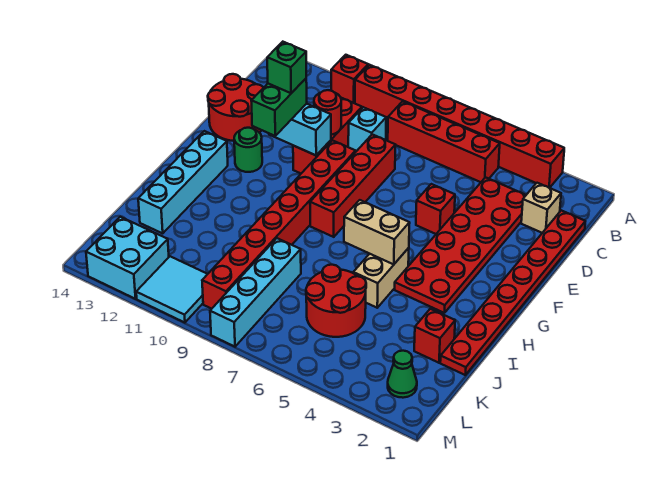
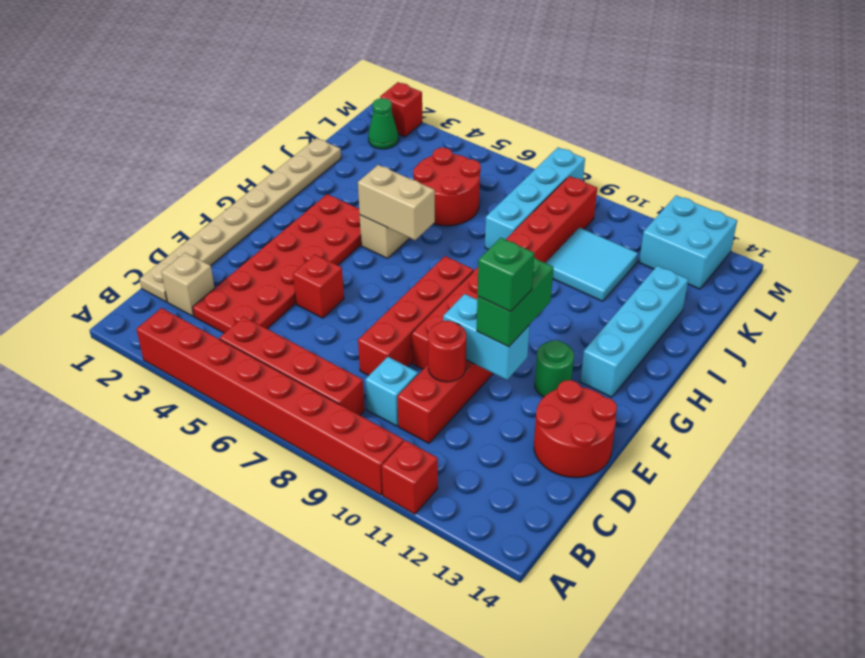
red 1x8 plate [440,210,585,375] -> tan 1x8 plate [140,138,341,302]
red 1x1 brick [414,309,455,363] -> red 1x1 brick moved to [380,82,422,137]
cyan 2x2 tile [136,256,207,323] -> cyan 2x2 tile moved to [546,228,638,301]

